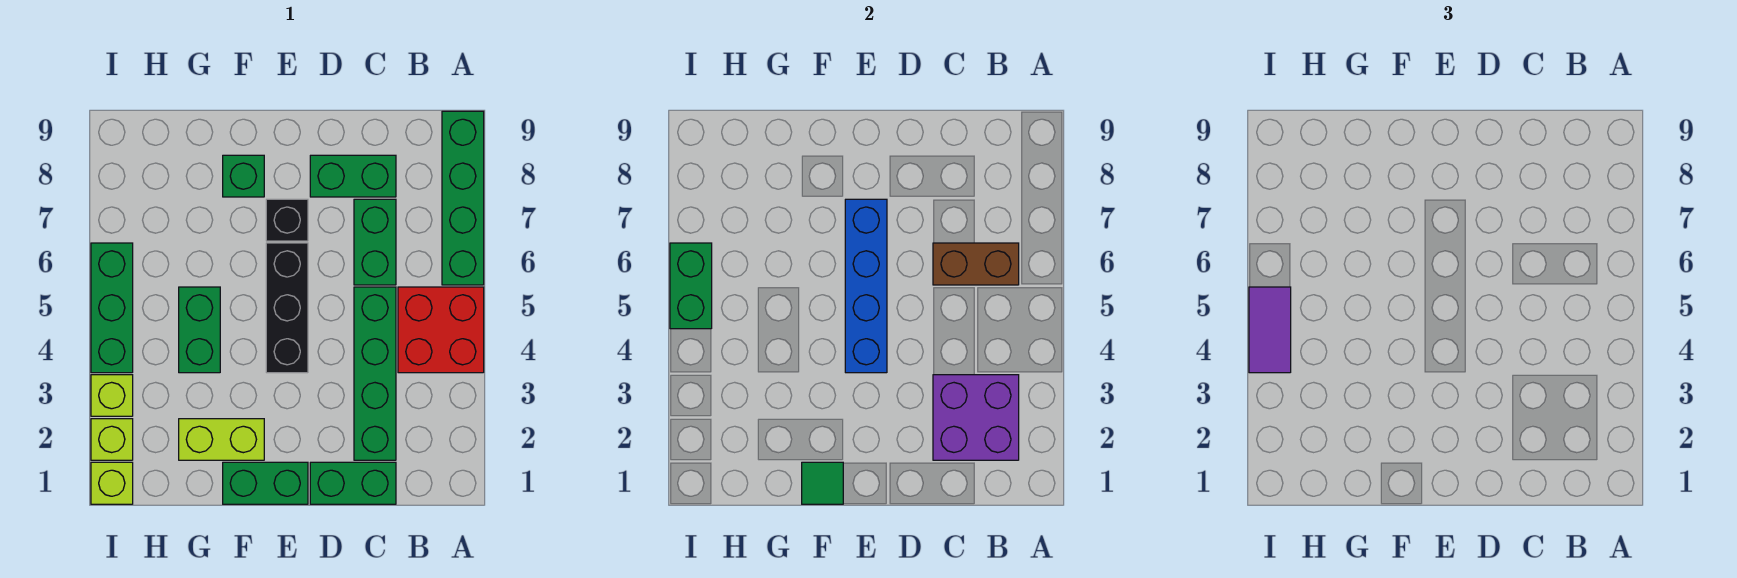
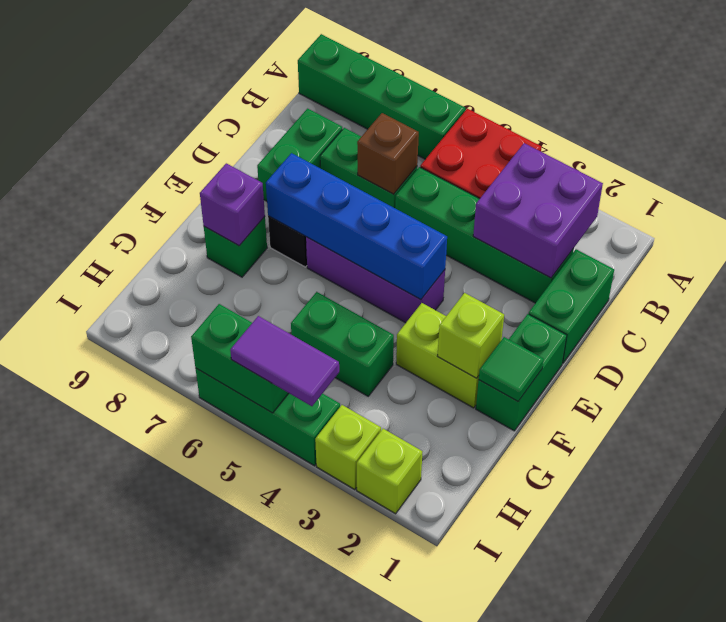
brown 1x2 brick [933,243,1019,285] -> brown 1x1 brick [357,113,419,194]
black 1x3 brick [266,243,308,373] -> purple 1x3 brick [306,237,445,323]
lime 1x2 brick [179,419,264,460] -> lime 1x2 brick turned to [396,303,479,408]
none -> purple 1x1 brick [200,163,265,246]
lime 1x1 brick [91,462,133,504] -> lime 1x1 brick moved to [437,293,504,378]

